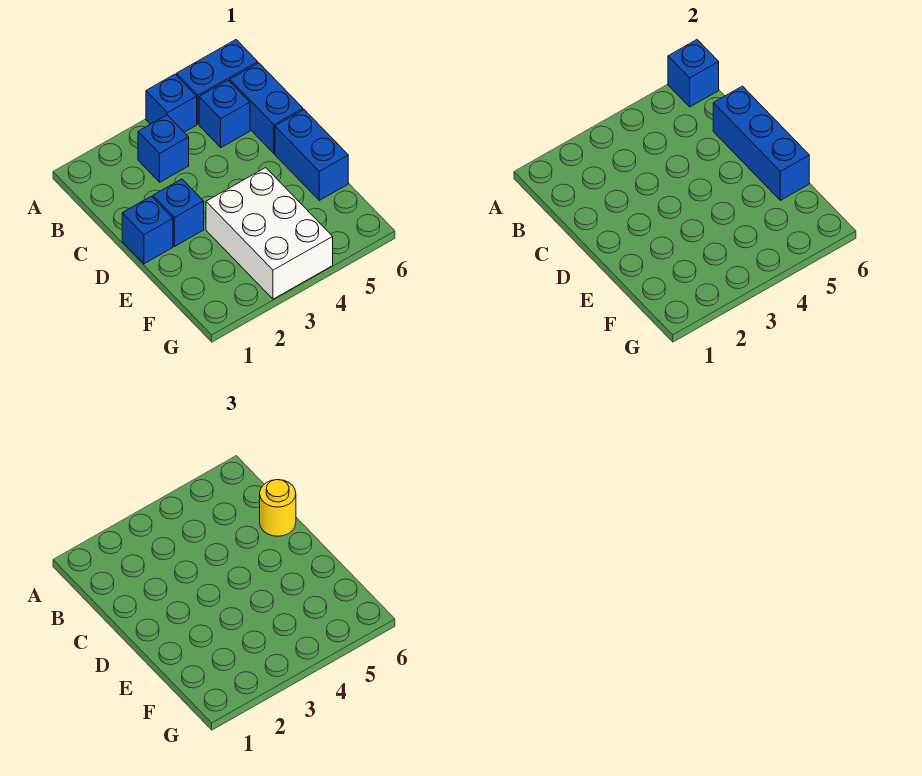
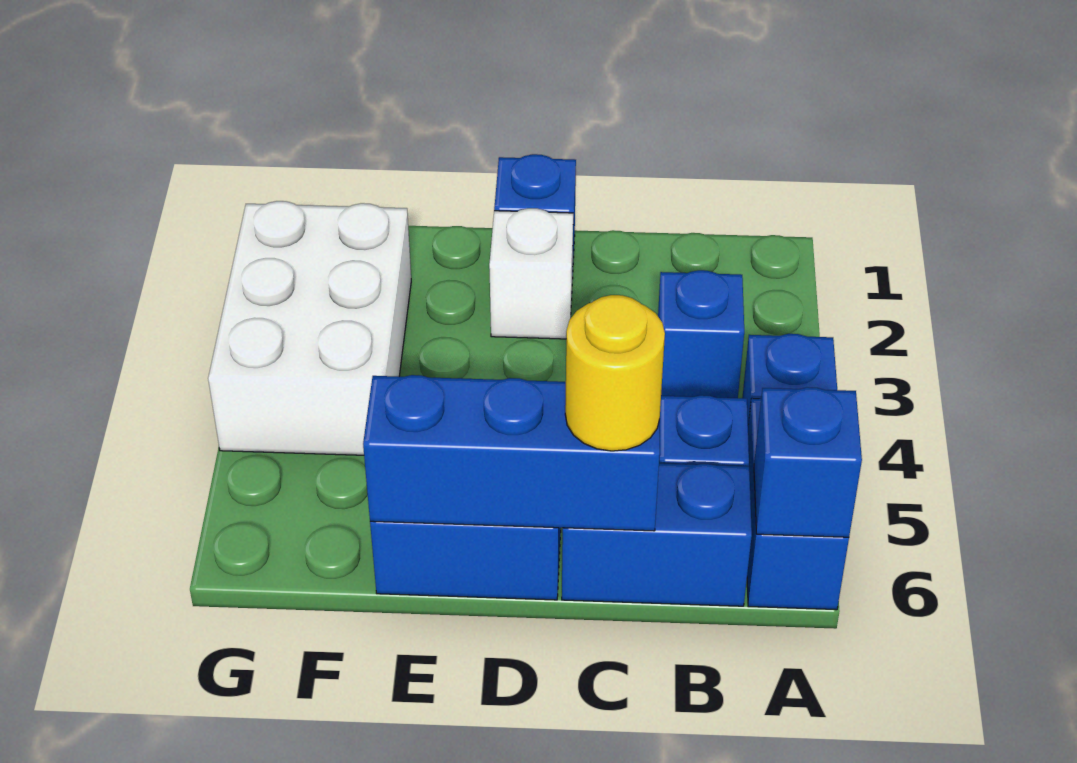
blue 1x1 brick [153,179,204,246] -> white 1x1 brick [489,208,573,339]
white 2x3 brick [206,168,333,299] -> white 2x3 brick turned to [208,201,411,455]

